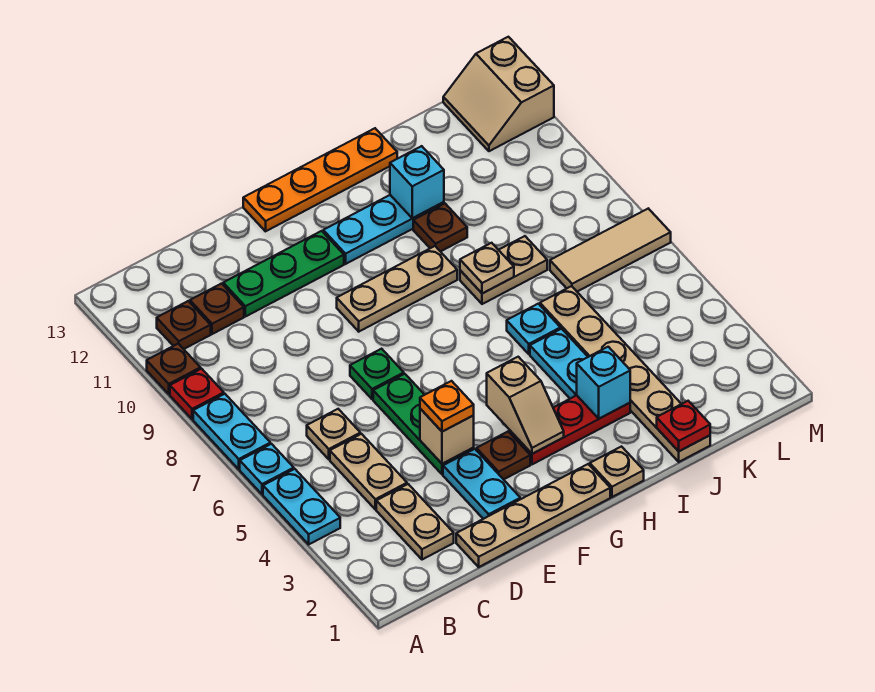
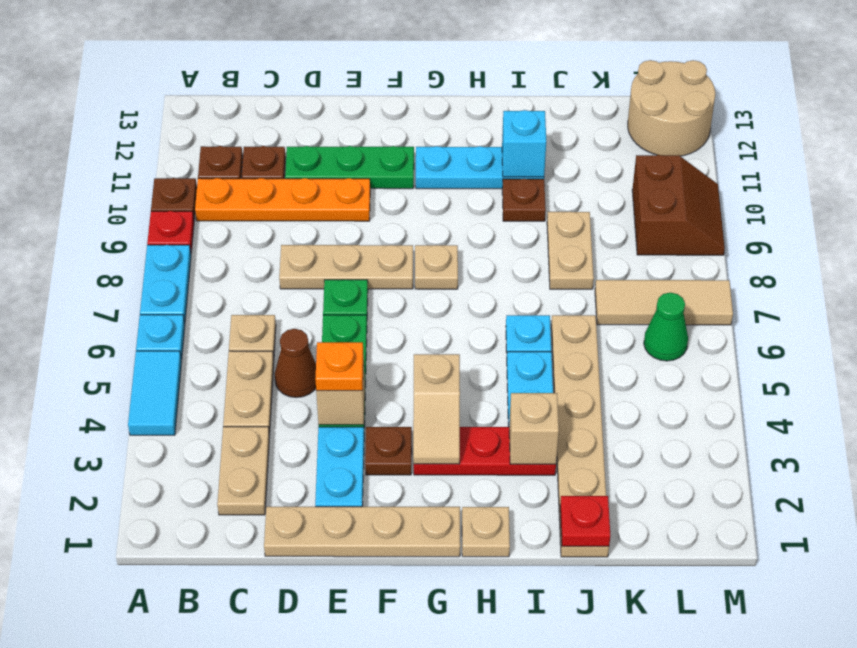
cyan 1x2 plate [263,469,340,544] -> cyan 1x2 tile [128,351,182,435]
none -> brown 1x1 cone [275,329,316,398]
tan 1x3 plate [337,246,457,332] -> tan 1x3 plate moved to [279,245,413,289]
orange 1x4 plate [243,128,397,231] -> orange 1x4 plate moved to [195,178,370,221]
cyan 1x1 brick [577,347,630,419] -> tan 1x1 brick [509,393,559,464]
tan 1x2 plate [460,236,547,304] -> tan 1x2 plate turned to [547,212,594,289]
tan 1x1 plate [460,243,514,294] -> tan 1x1 plate moved to [415,245,458,289]
none -> green 1x1 cone [644,293,688,361]
none -> brown 2x2 slope [632,155,725,255]
tan 2x2 slope [443,37,554,151] -> tan 2x2 round brick [628,60,715,156]

